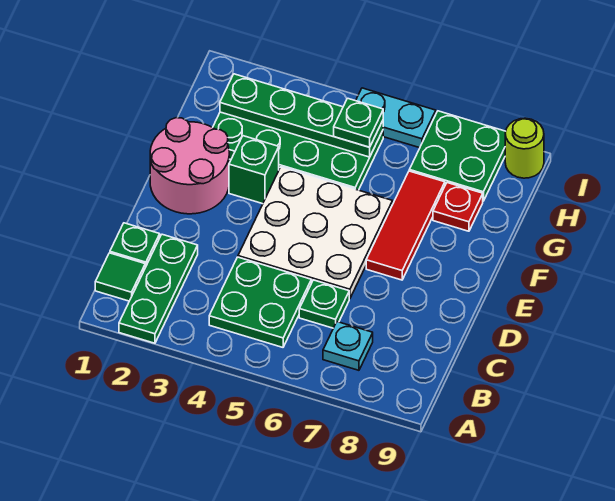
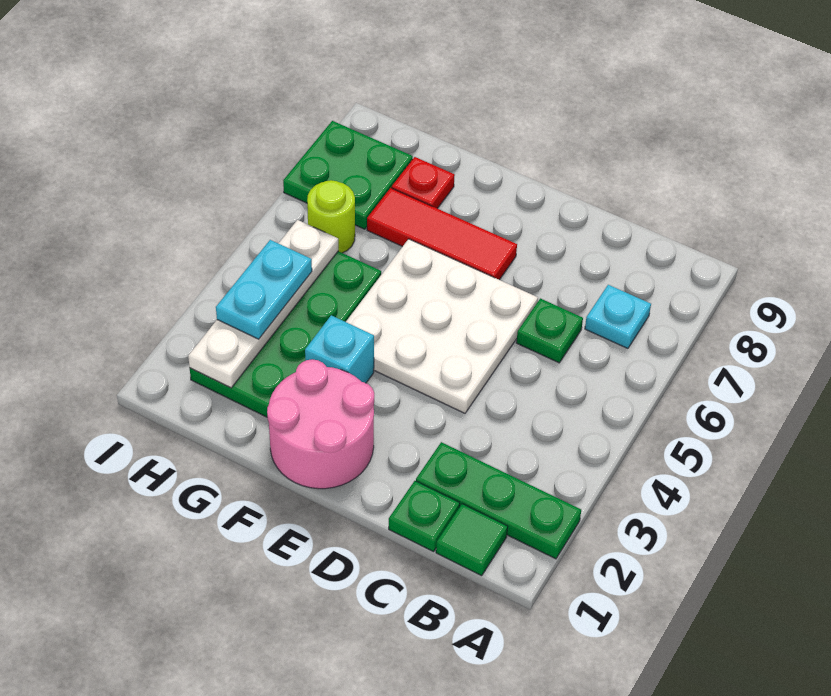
green 2x2 plate [209,257,311,347] -> none
green 1x1 brick [229,136,279,204] -> cyan 1x1 brick [305,315,374,383]
green 1x4 plate [220,74,383,157] -> white 1x4 plate [188,220,338,388]
green 1x1 plate [334,98,383,147] -> none
cyan 1x2 plate [356,88,436,148] -> cyan 1x2 plate moved to [216,240,312,339]
lime 1x1 round brick [505,118,544,178] -> lime 1x1 round brick moved to [307,180,355,253]

